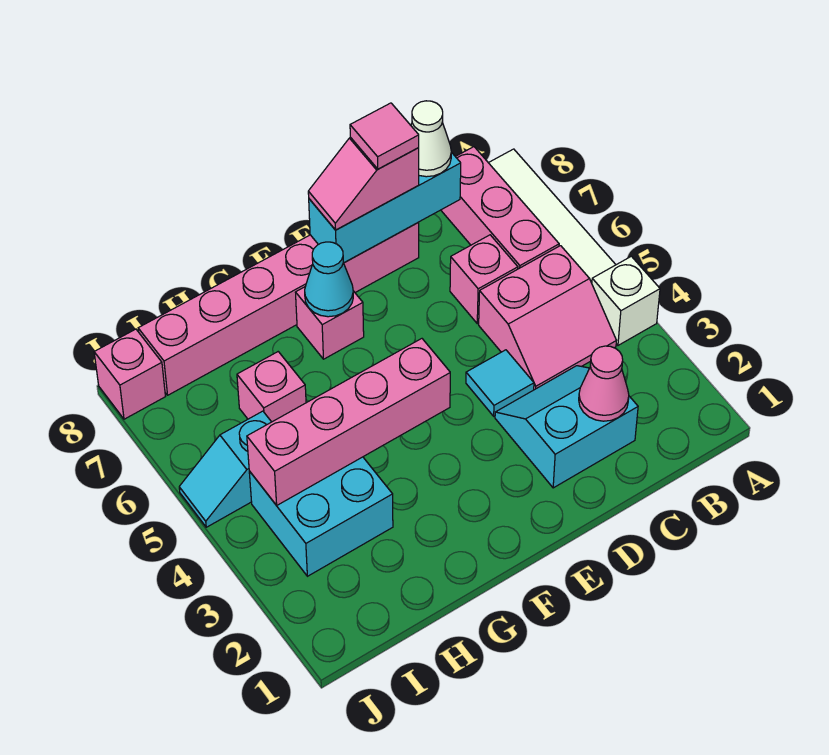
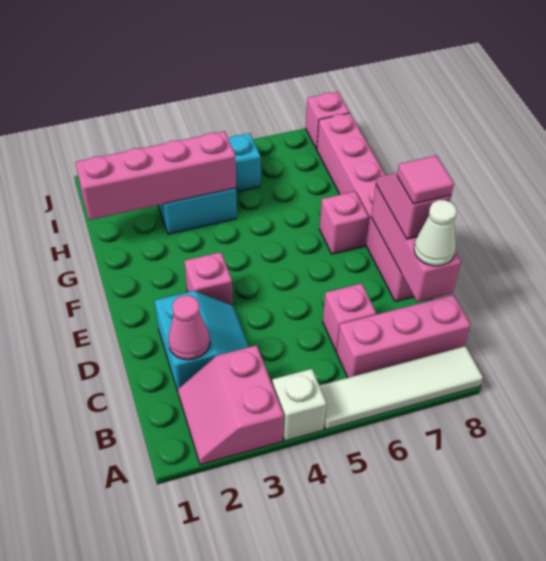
pink 2x2 slope [479,246,616,390] -> pink 2x2 slope moved to [178,345,284,465]
cyan 1x3 brick [309,152,461,263] -> pink 1x3 brick [371,185,461,302]
cyan 1x1 tile [466,350,534,416] -> none
pink 1x4 brick [247,339,450,505] -> pink 1x4 brick turned to [75,131,236,220]
cyan 1x1 cone [305,242,353,317] -> none
pink 1x1 brick [237,352,306,422] -> pink 1x1 brick moved to [185,252,233,305]

